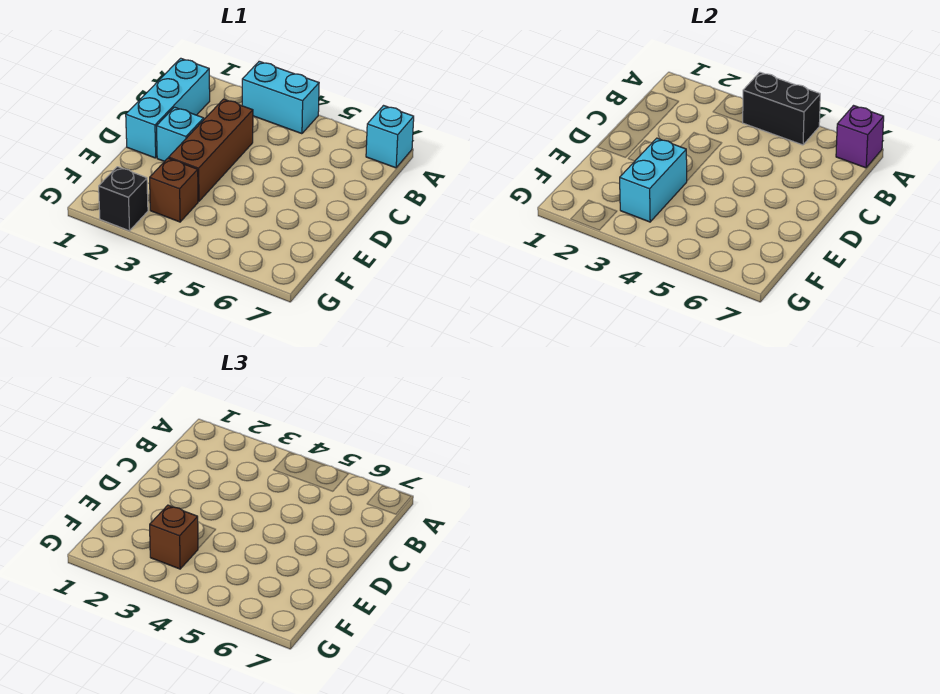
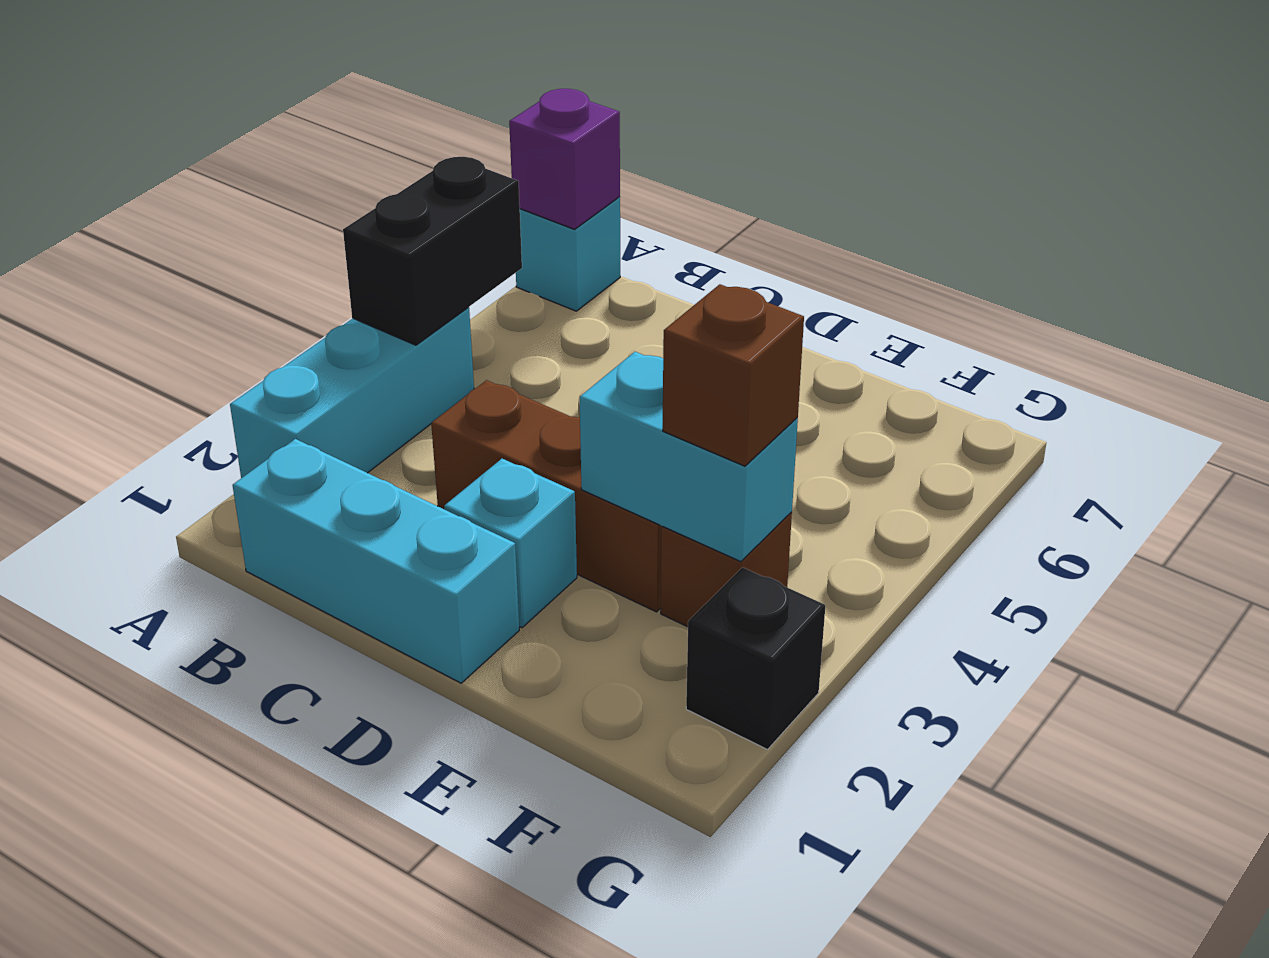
cyan 1x2 brick [242,61,319,134] -> cyan 1x3 brick [230,307,474,478]

